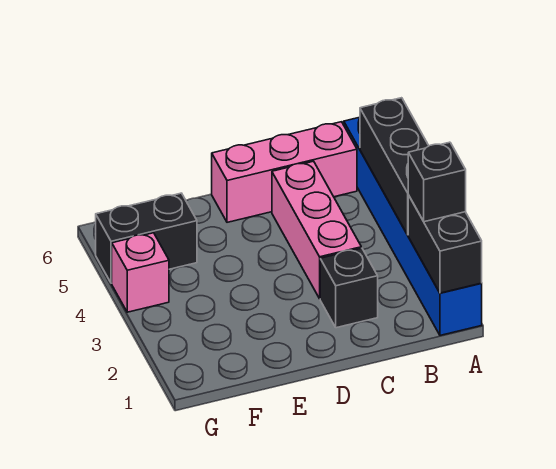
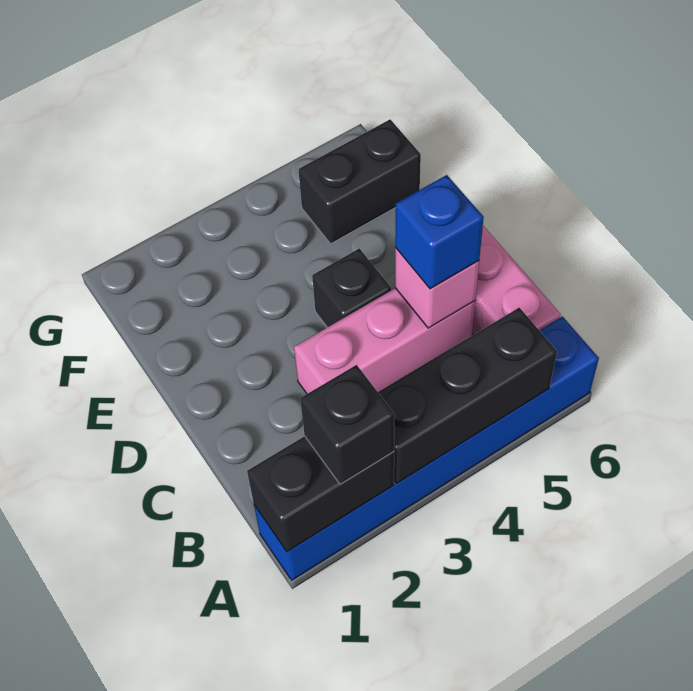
black 1x1 brick [320,248,378,328] -> black 1x1 brick moved to [312,248,391,327]
none -> blue 1x1 brick [395,175,484,289]
black 1x2 brick [96,193,197,283] -> black 1x2 brick turned to [298,120,421,244]
pink 1x1 brick [112,233,169,312] -> pink 1x1 brick moved to [395,248,479,328]

